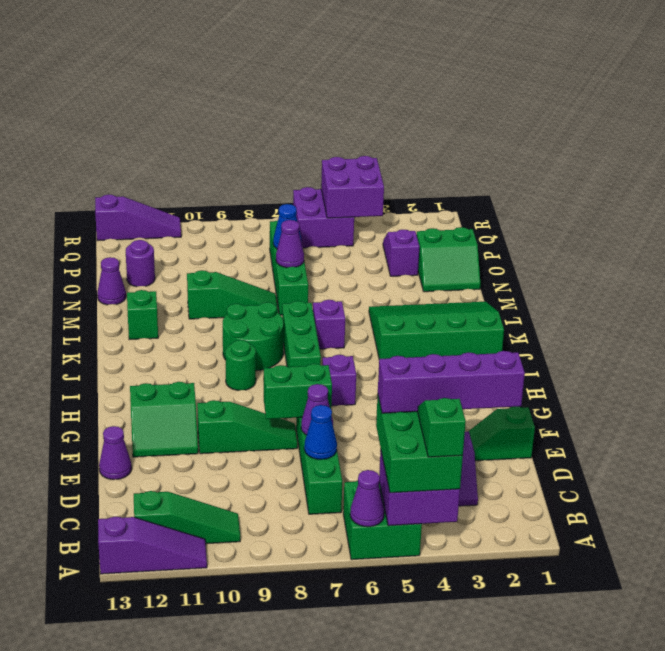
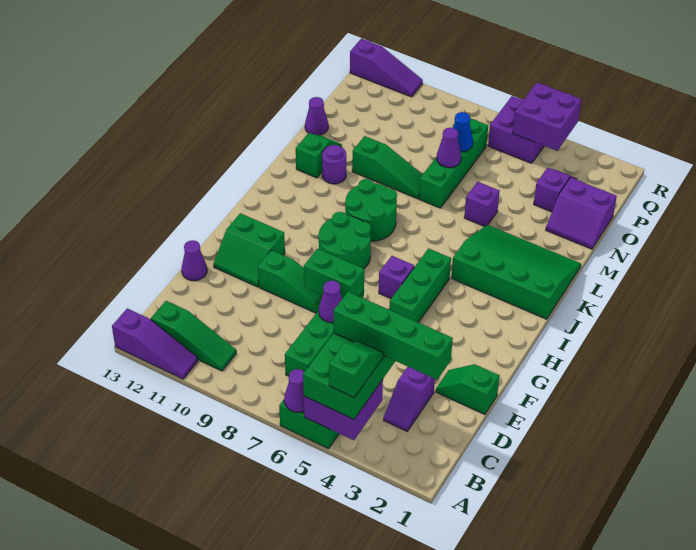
purple 1x4 brick [378,351,525,413] -> green 1x4 brick [334,292,453,380]
blue 1x1 cone [304,405,337,459] -> none
green 1x3 brick [282,301,321,367] -> green 1x3 brick moved to [390,248,451,323]
green 1x1 round brick [225,340,256,390] -> green 2x2 round brick [318,212,371,268]
purple 1x1 brick [313,300,345,349] -> purple 1x1 brick moved to [464,182,500,227]
green 2x2 slope [417,227,480,292] -> purple 2x2 slope [546,178,617,249]
purple 1x1 round brick [126,240,155,287] -> purple 1x1 round brick moved to [322,145,346,184]

